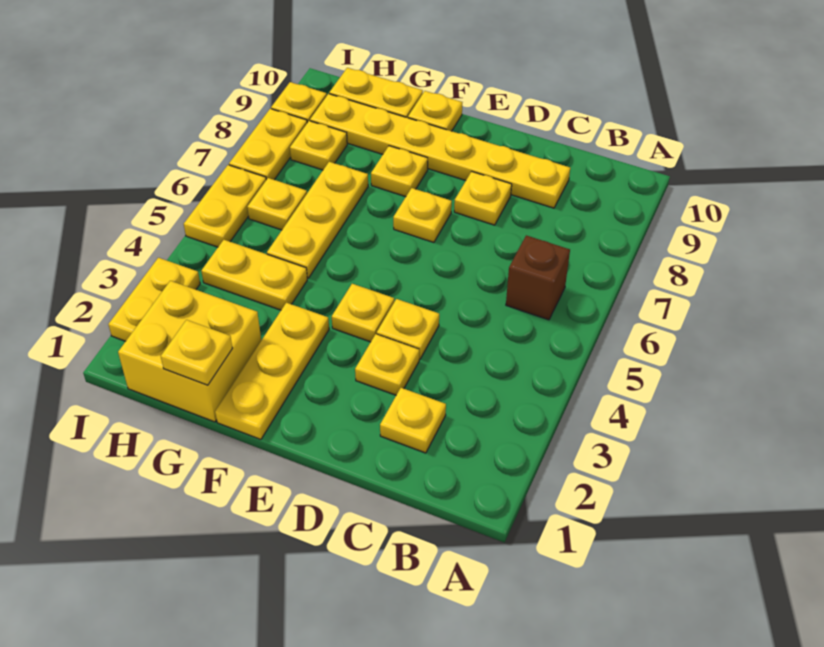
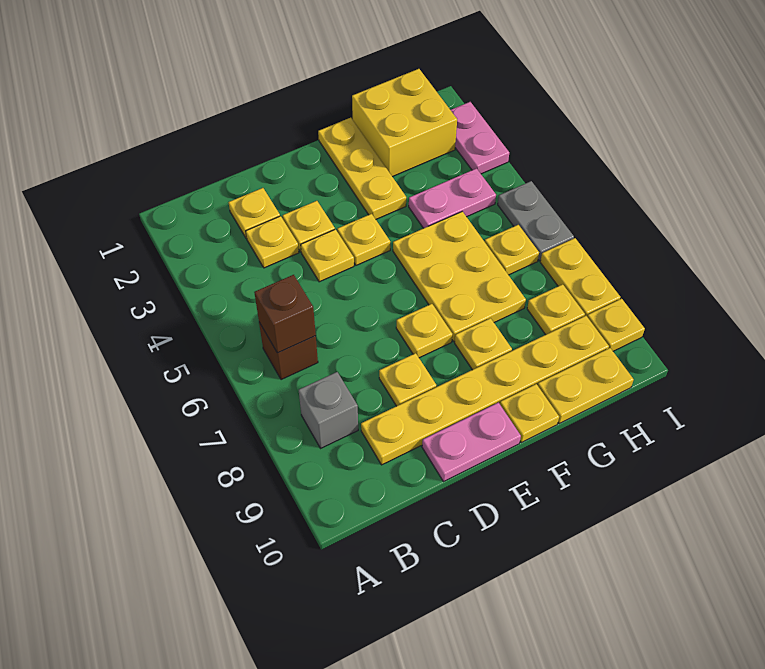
none -> brown 1x1 brick [254,275,316,353]
none -> grey 1x1 brick [299,372,358,448]
none -> pink 1x2 plate [422,403,521,481]
yellow 1x1 plate [161,320,233,385] -> yellow 1x1 plate moved to [246,216,299,268]
yellow 1x2 plate [201,240,307,310] -> pink 1x2 plate [409,169,496,228]
yellow 1x3 plate [267,162,368,278] -> yellow 2x3 plate [393,211,526,341]
yellow 1x2 plate [108,258,200,341] -> pink 1x2 plate [451,102,509,174]
yellow 1x2 plate [184,165,266,247] -> grey 1x2 plate [498,181,574,261]

